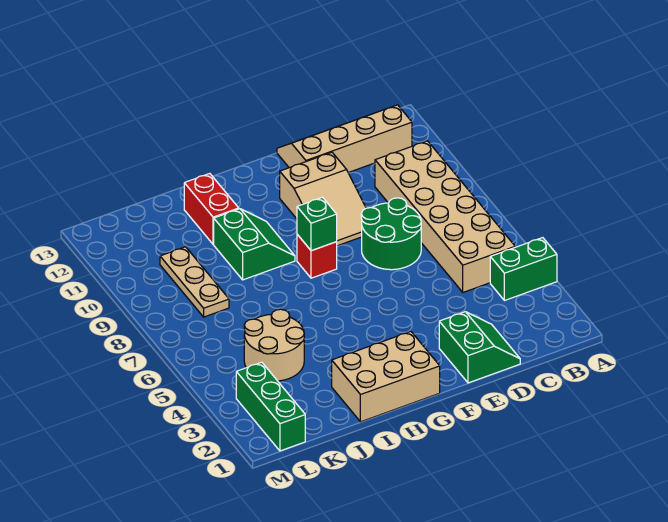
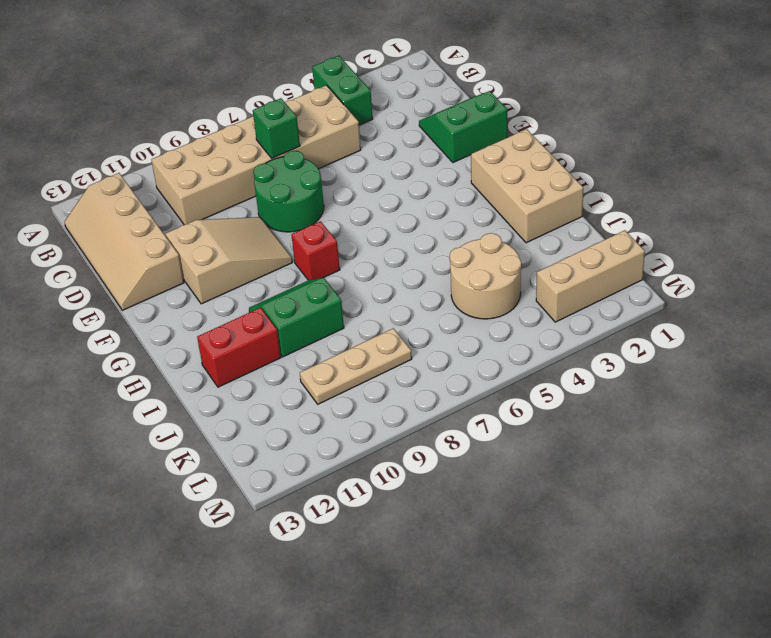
green 1x1 brick [297,197,337,251] -> green 1x1 brick moved to [253,98,300,158]
green 1x3 brick [236,362,305,451] -> tan 1x3 brick [536,230,645,322]

